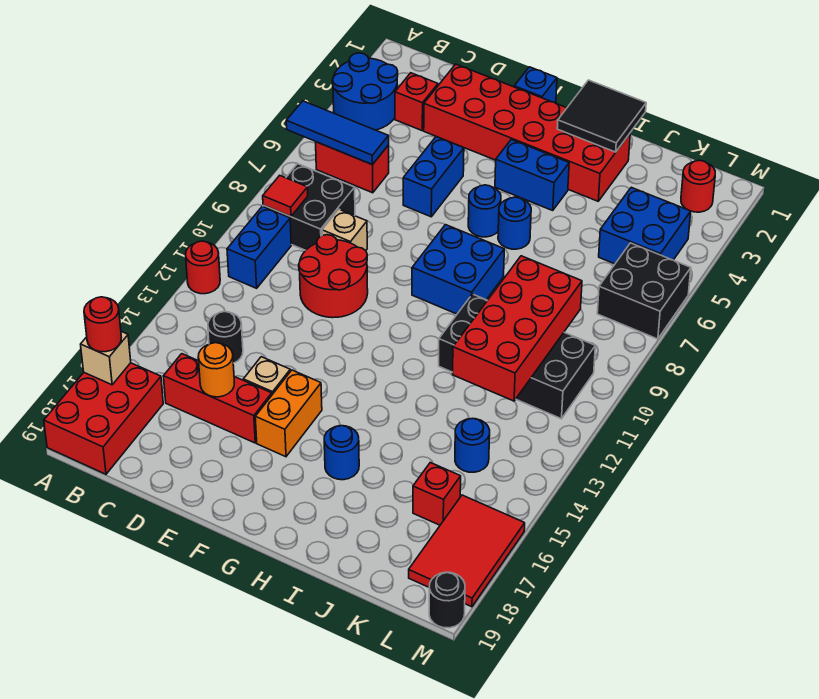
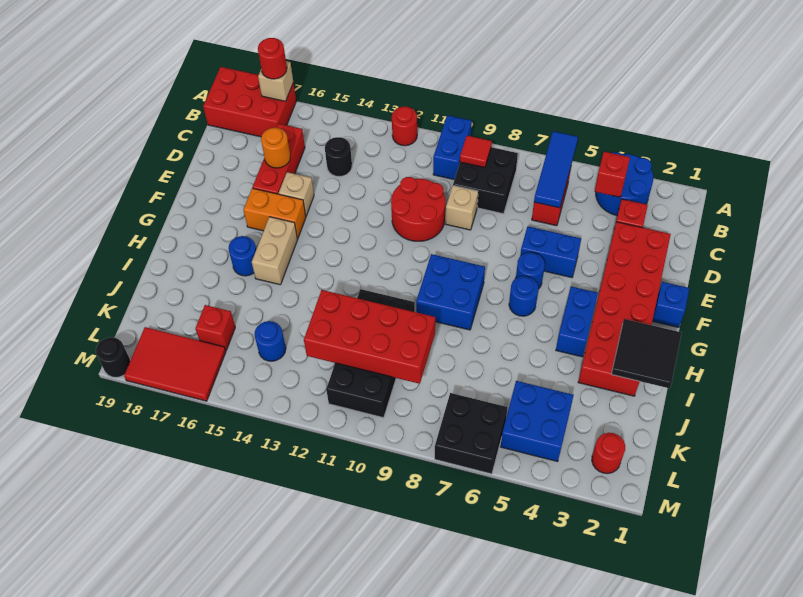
none -> red 1x1 brick [595,152,630,197]
blue 1x2 brick [227,206,291,288] -> blue 1x2 brick turned to [433,115,472,179]
none -> tan 1x2 brick [252,217,297,285]
blue 1x1 round brick [498,197,531,249] -> blue 1x1 round brick moved to [516,252,545,289]

